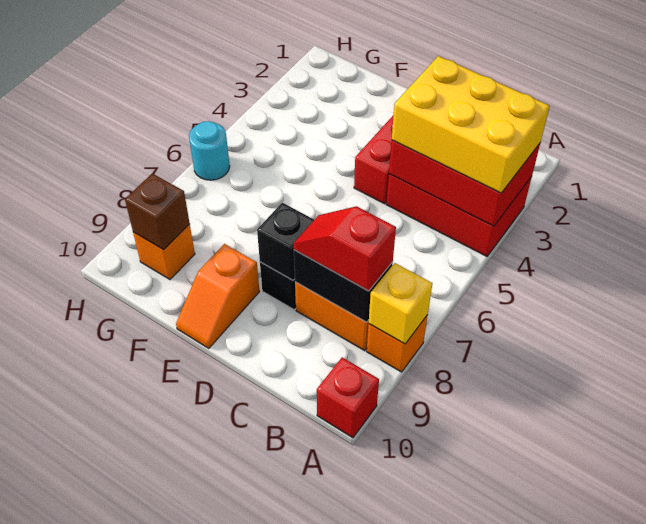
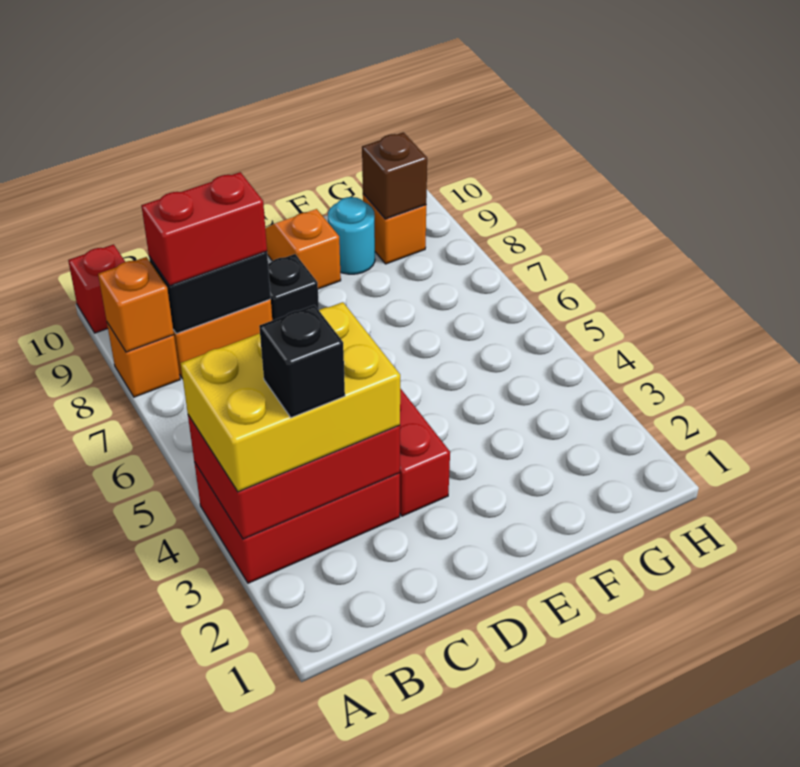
yellow 1x1 brick [369,263,432,344] -> orange 1x1 brick [98,257,174,352]
red 1x2 slope [293,206,396,291] -> red 1x2 brick [141,172,267,286]
black 1x1 brick [257,202,314,280] -> black 1x1 brick moved to [259,305,345,418]
cyan 1x1 round brick [189,121,230,180] -> cyan 1x1 round brick moved to [328,197,375,274]

